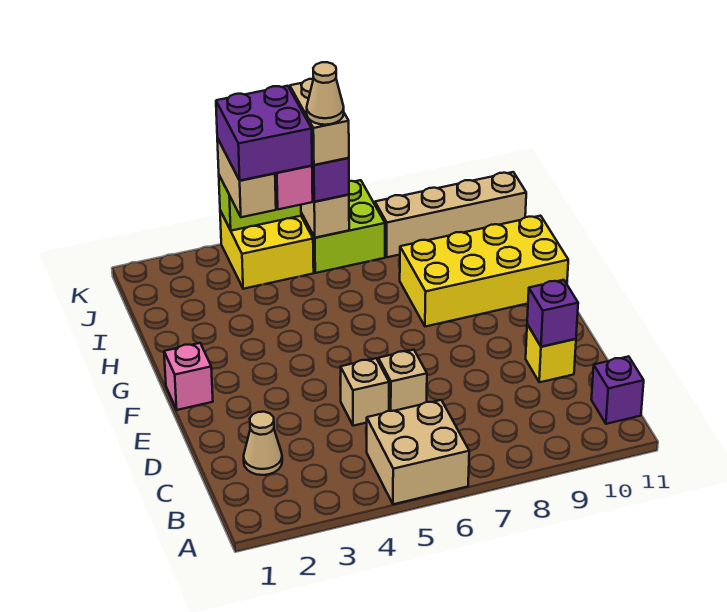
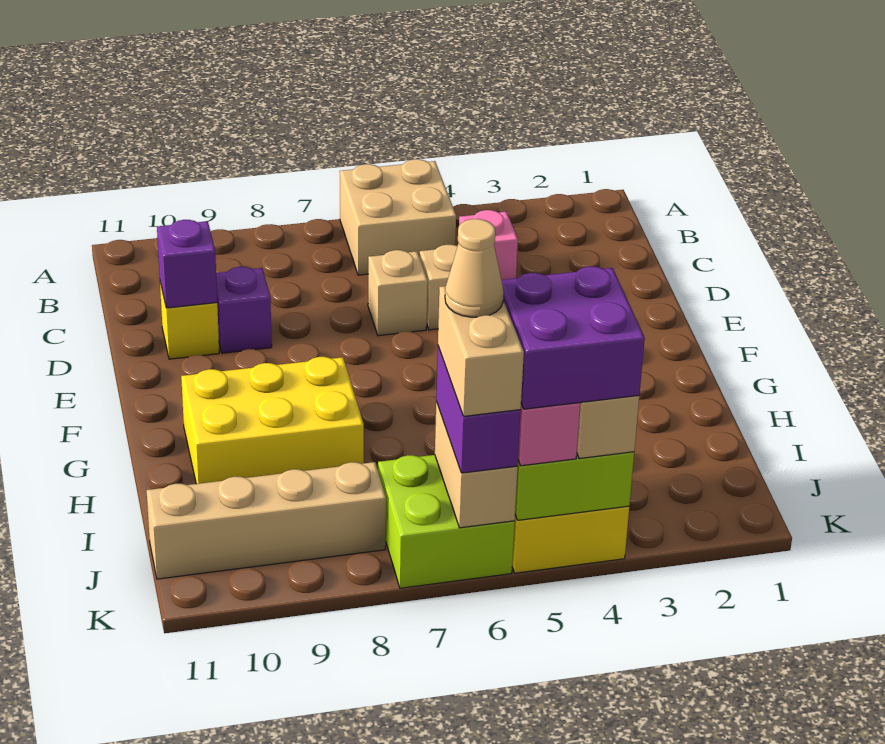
purple 1x1 brick [591,356,644,424] -> purple 1x1 brick moved to [216,267,272,353]
tan 1x1 cone [244,412,282,475] -> none
pink 1x1 brick [164,343,213,410] -> pink 1x1 brick moved to [459,210,518,280]
yellow 2x4 brick [400,216,568,327] -> yellow 2x3 brick [181,357,364,484]

